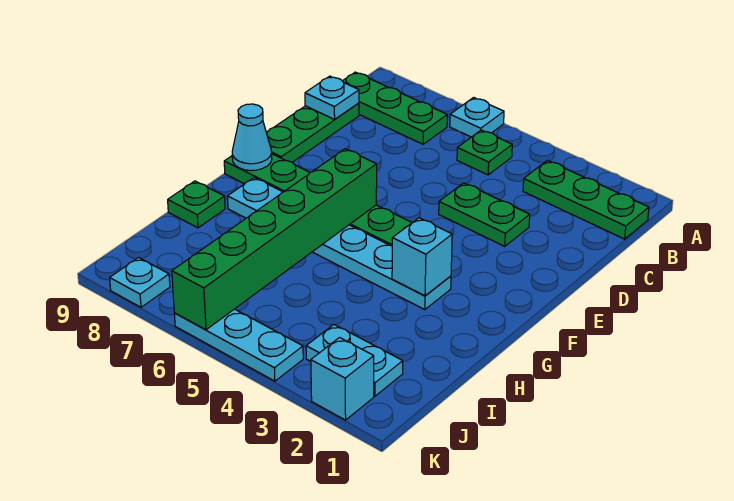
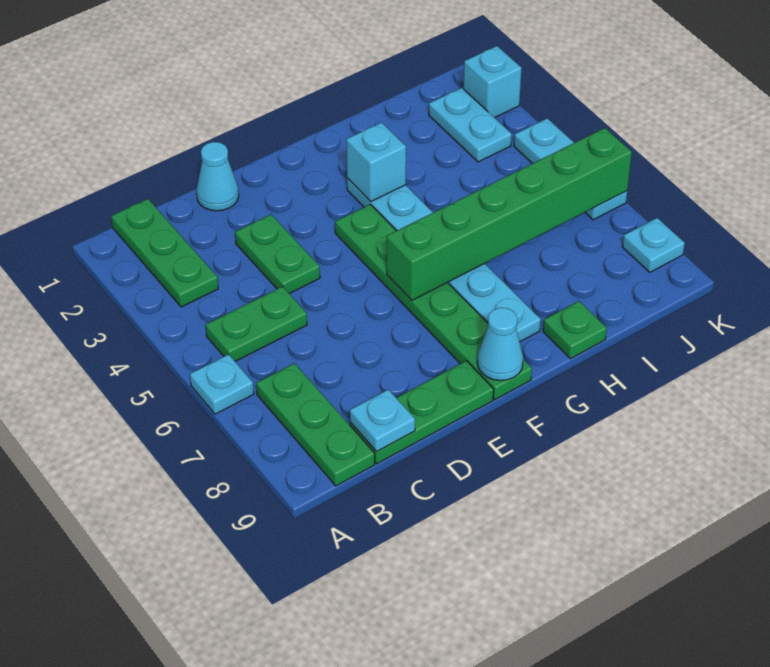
green 1x1 plate [457,130,512,175] -> green 1x2 plate [206,287,307,361]
none -> cyan 1x1 cone [196,142,239,211]

